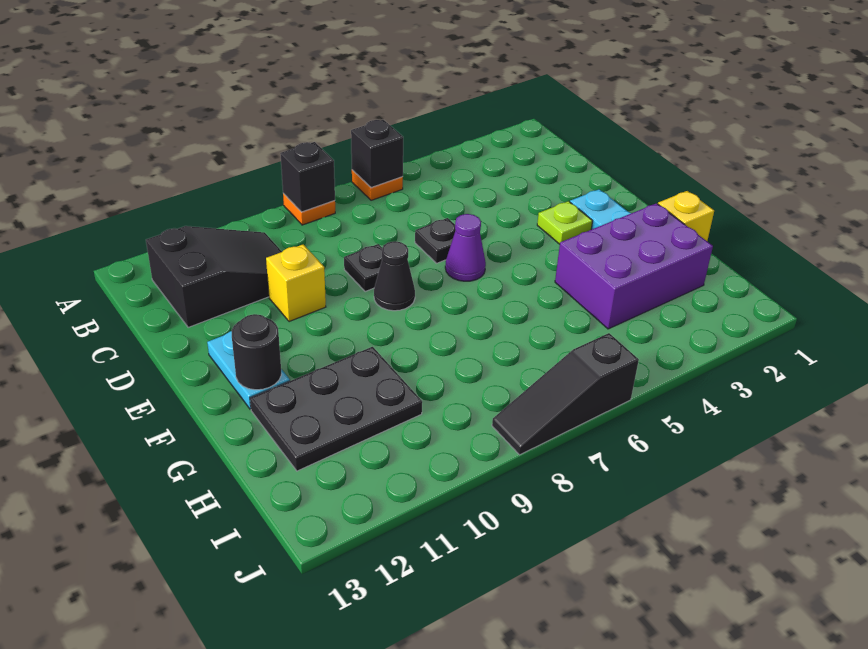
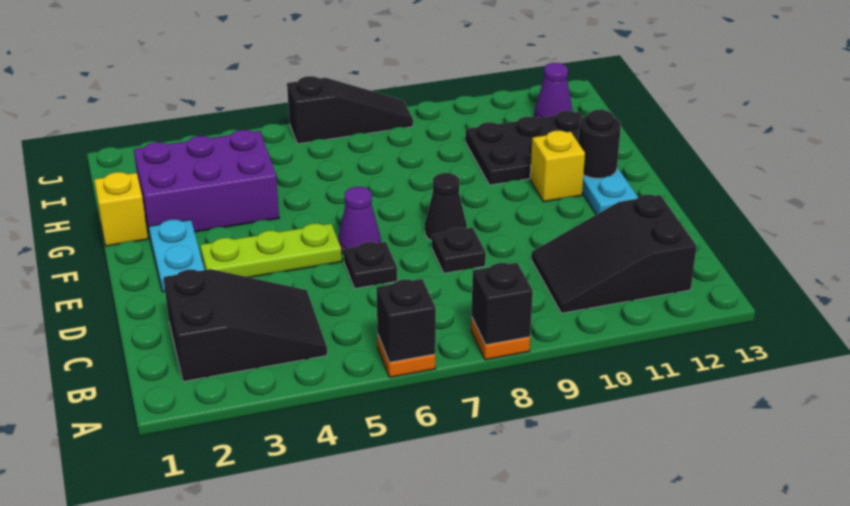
none -> black 2x3 slope [163,269,327,381]
yellow 1x1 brick [266,244,326,322] -> yellow 1x1 brick moved to [530,131,585,202]
lime 1x1 plate [537,201,592,244] -> lime 1x3 plate [200,224,342,277]
none -> purple 1x1 cone [534,63,572,118]

